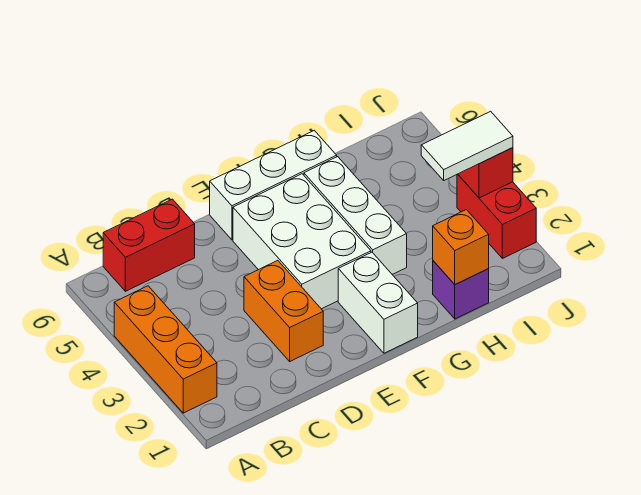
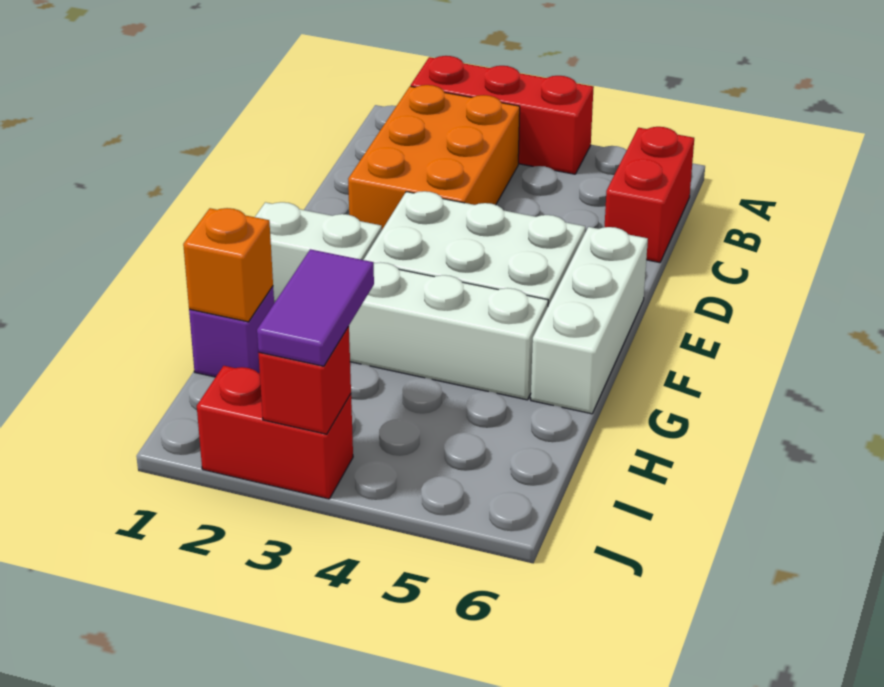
orange 1x3 brick [114,286,217,413] -> red 1x3 brick [411,56,594,174]
orange 1x2 brick [244,260,323,361] -> orange 2x3 brick [348,85,520,229]
white 1x2 tile [421,111,513,180] -> purple 1x2 tile [257,249,374,366]

